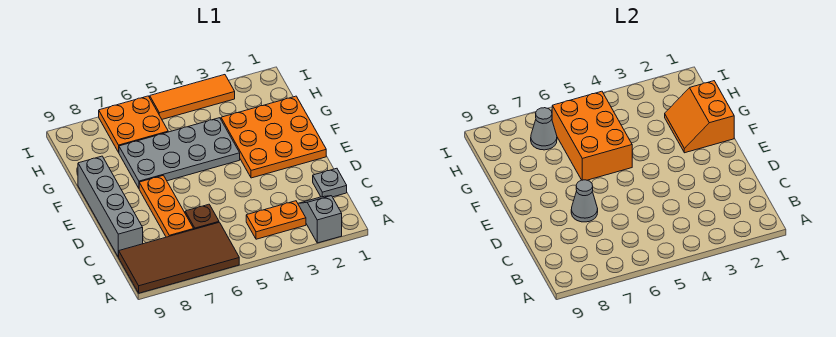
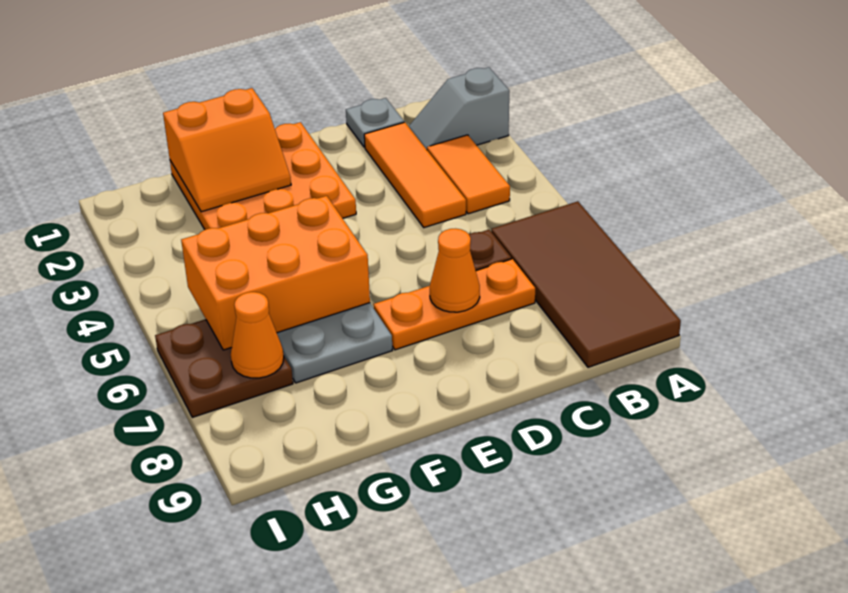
orange 1x2 plate [246,201,306,239] -> orange 1x2 tile [427,135,510,214]
grey 1x4 brick [78,156,143,257] -> none
grey 1x1 cone [571,180,598,222] -> orange 1x1 cone [430,229,480,312]
orange 2x2 plate [99,96,168,152] -> brown 2x2 plate [155,319,293,417]
grey 1x1 cone [531,108,557,150] -> orange 1x1 cone [231,292,284,378]
orange 1x3 tile [150,75,235,119] -> orange 1x3 tile moved to [364,122,466,228]

